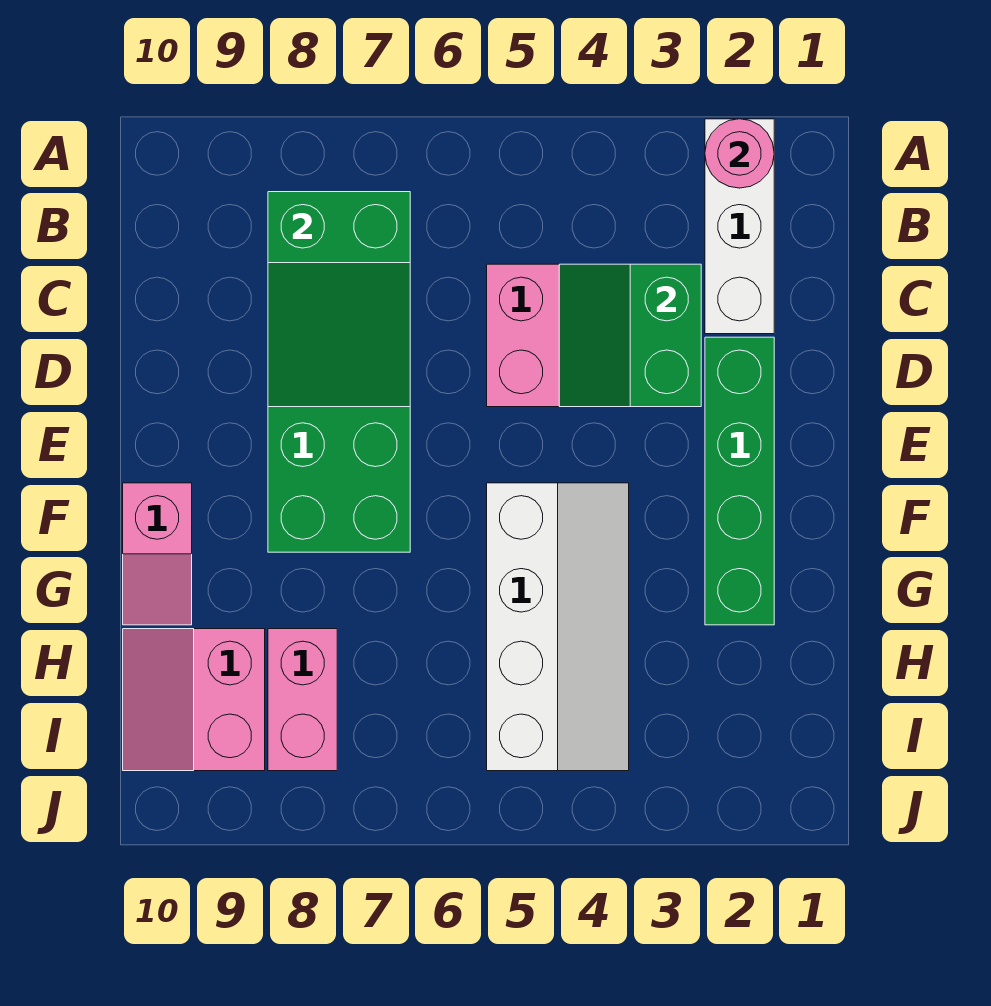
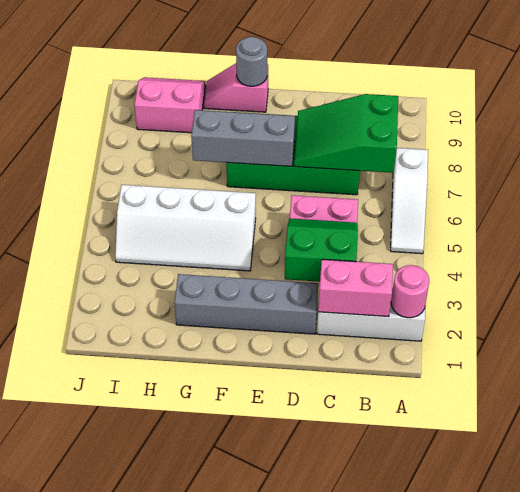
none -> white 1x3 slope [391,148,428,254]
green 1x4 brick [705,337,774,625] -> grey 1x4 brick [174,274,318,334]
none -> grey 1x3 brick [191,110,295,166]
none -> grey 1x1 round brick [236,37,267,86]
pink 1x2 brick [268,629,337,771] -> pink 1x2 brick moved to [318,259,393,317]

